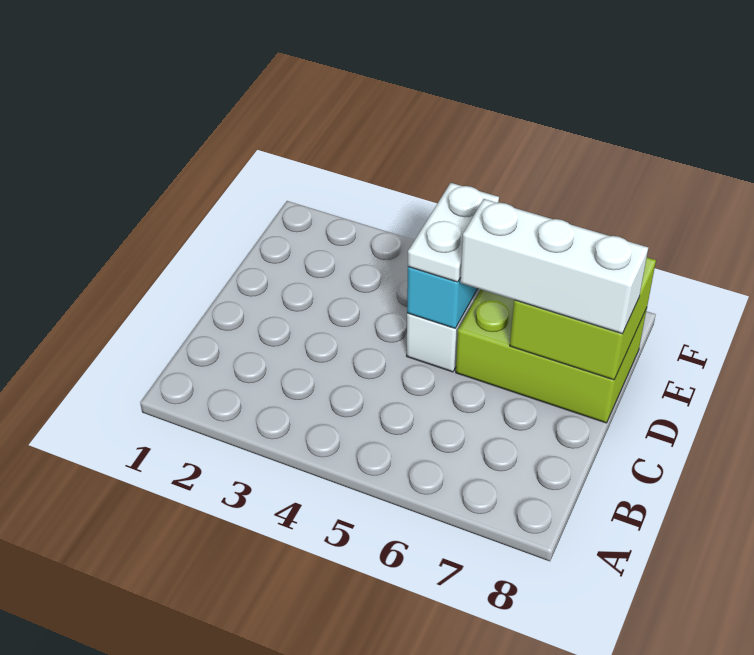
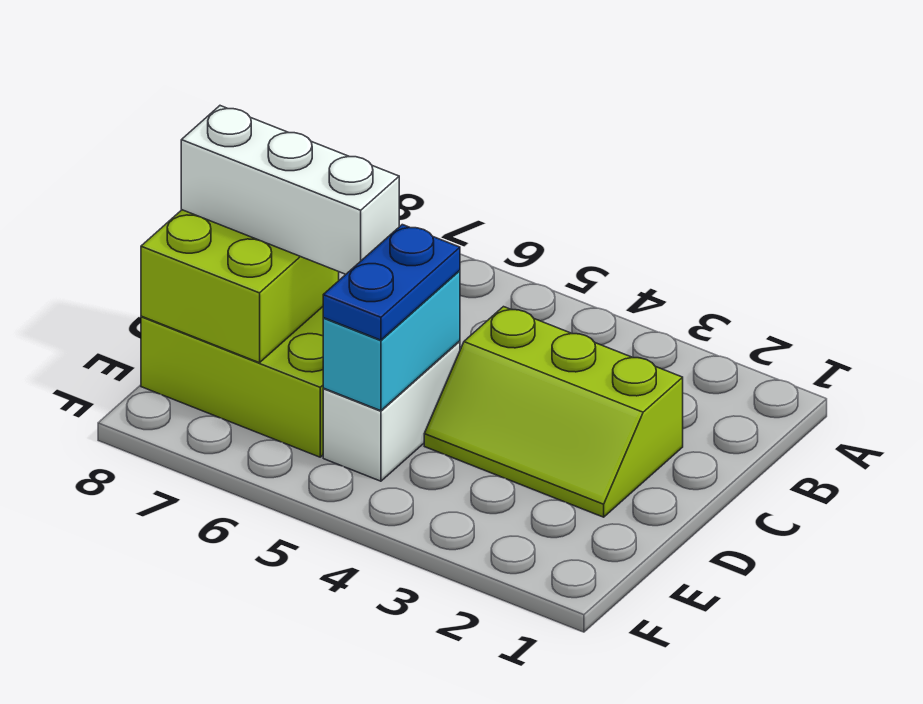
none -> lime 2x3 slope [424,307,683,517]
white 1x2 plate [408,183,499,282] -> blue 1x2 plate [323,225,460,340]

